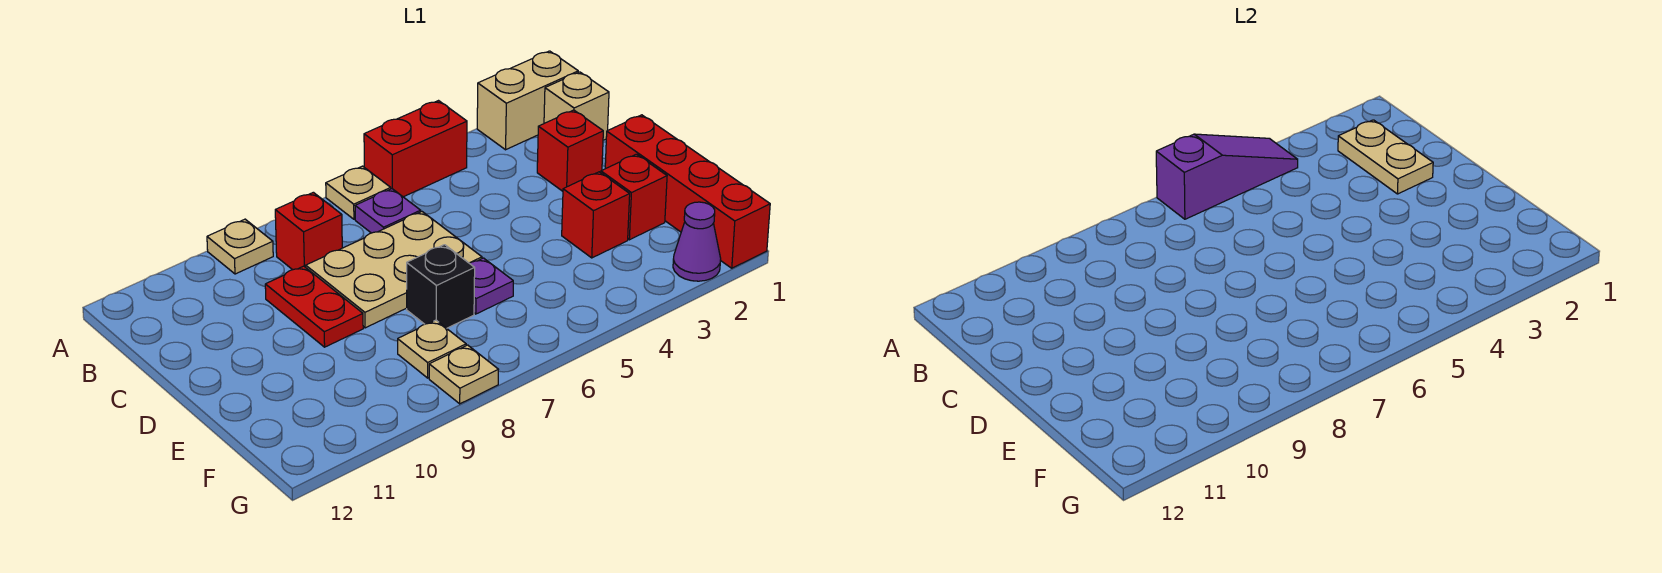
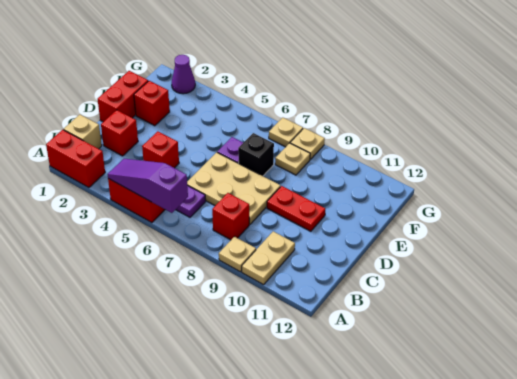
tan 1x2 brick [477,51,578,150] -> red 1x2 brick [46,130,105,188]
tan 1x1 plate [326,166,391,219] -> tan 1x1 plate moved to [269,118,303,147]
tan 1x2 plate [1338,120,1433,194] -> tan 1x2 plate moved to [242,231,295,285]
red 1x2 plate [265,266,363,347] -> red 1x2 plate turned to [267,186,325,231]
red 1x4 brick [605,115,770,268] -> red 1x2 brick [98,71,148,122]
red 1x1 brick [562,172,630,258] -> red 1x1 brick moved to [142,131,179,168]

